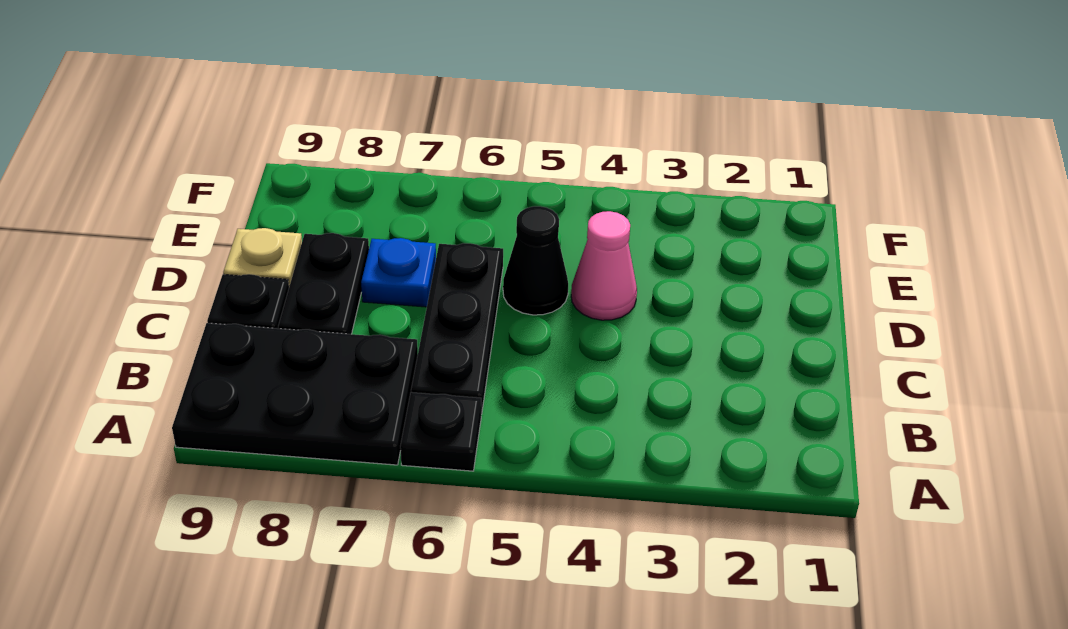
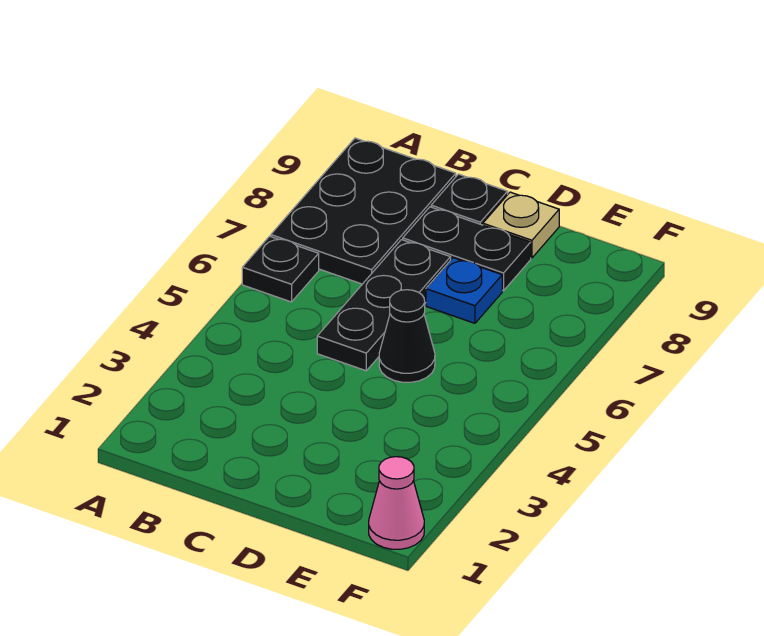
black 1x3 plate [411,243,503,414] -> black 1x3 plate turned to [317,240,451,371]
pink 1x1 cone [571,211,637,320] -> pink 1x1 cone moved to [369,457,424,549]

